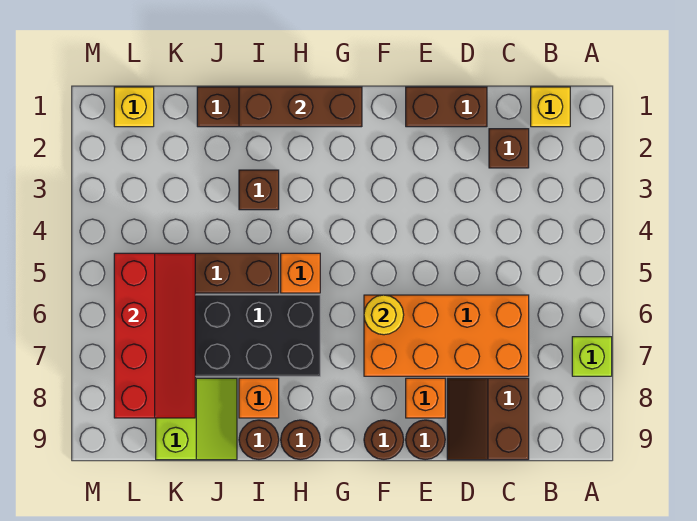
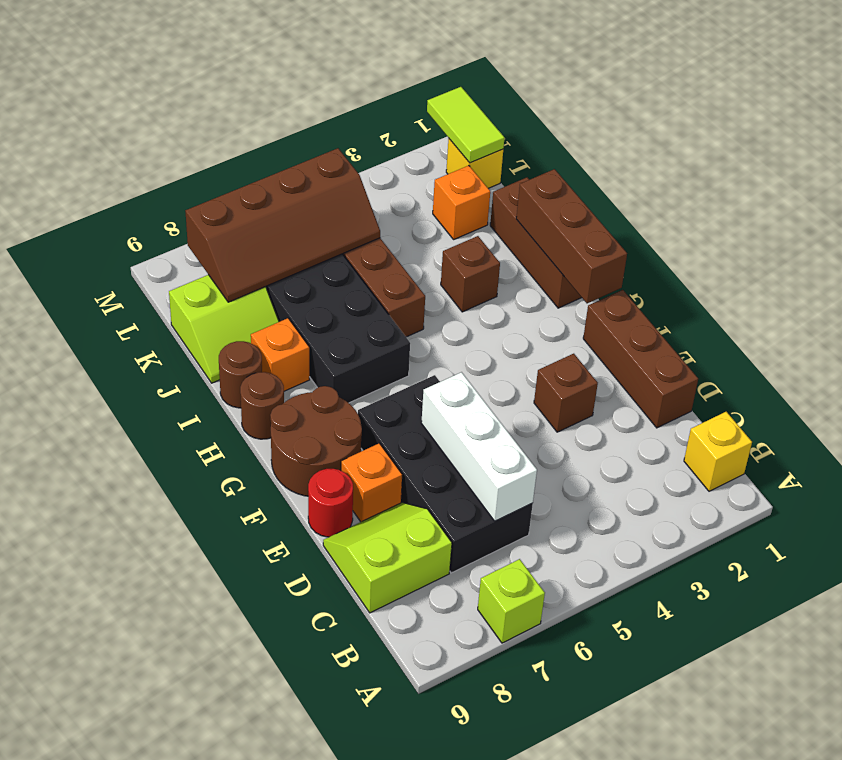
brown 1x1 brick [489,129,529,168] -> brown 1x1 brick moved to [534,354,598,432]
orange 2x4 brick [364,295,529,376] -> black 2x4 brick [358,375,533,573]
none -> white 1x3 brick [421,372,537,521]
brown 2x2 slope [447,378,529,460] -> lime 2x2 slope [323,502,452,613]
brown 1x2 brick [406,87,487,127] -> brown 1x3 brick [583,290,698,428]
brown 1x1 round brick [406,420,445,460] -> red 1x1 round brick [308,469,353,537]
yellow 1x1 round brick [364,295,404,335] -> none
brown 1x1 round brick [364,420,404,460] -> brown 2x2 round brick [270,386,362,496]
orange 1x1 brick [281,253,320,293] -> orange 1x1 brick moved to [433,166,490,239]
red 2x4 slope [114,253,195,418] -> brown 2x4 slope [185,148,380,302]
none -> lime 1x2 tile [427,87,504,163]

